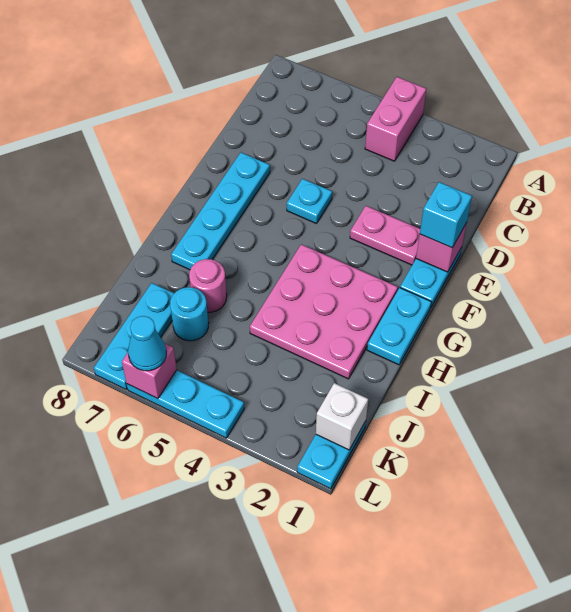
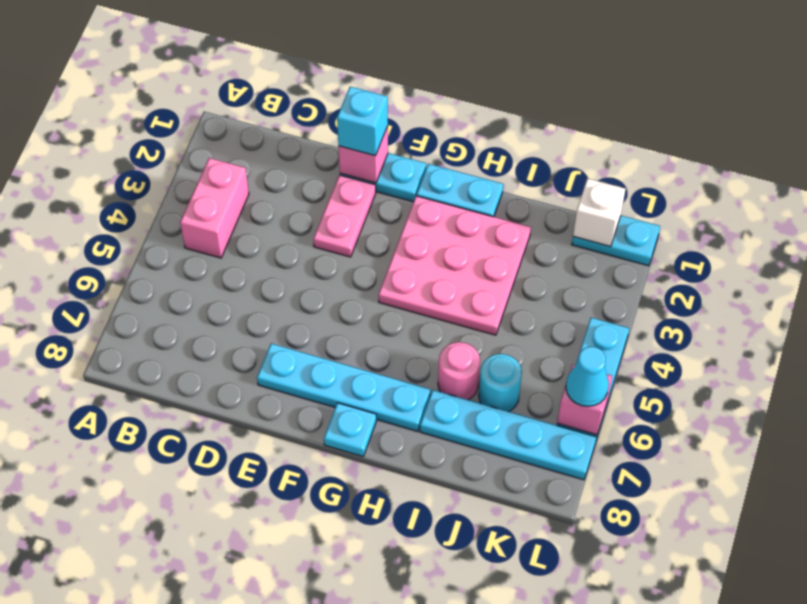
pink 1x2 brick [365,77,426,161] -> pink 1x2 brick turned to [180,158,249,258]
cyan 1x1 plate [287,179,332,224] -> cyan 1x1 plate moved to [324,403,376,456]
cyan 1x3 plate [94,283,174,389] -> cyan 1x4 plate [420,390,596,480]

